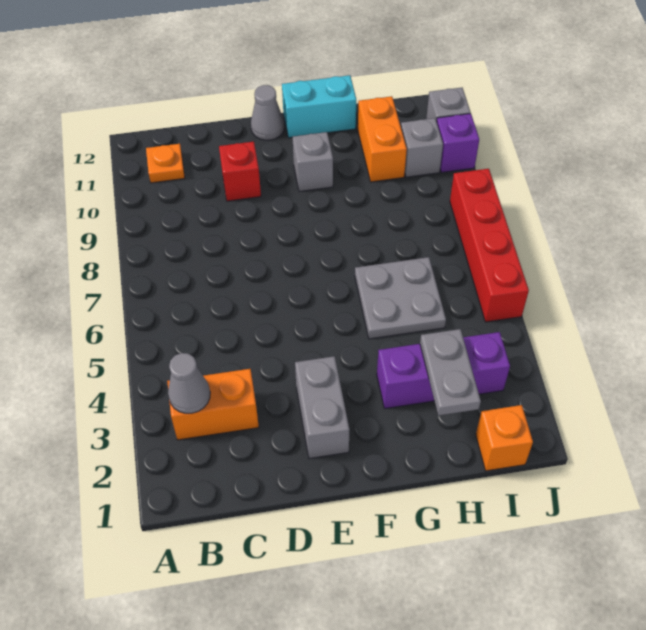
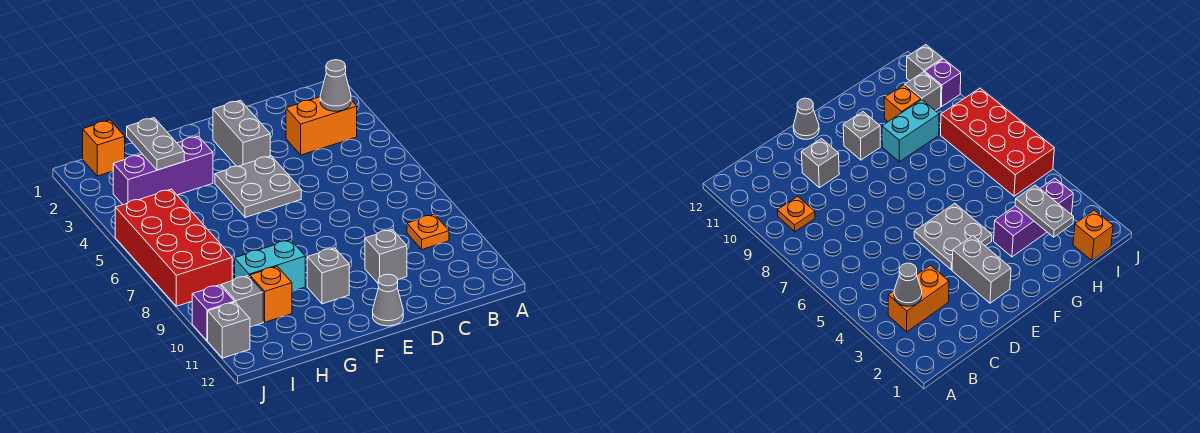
orange 1x1 plate [146,144,185,183] -> orange 1x1 plate moved to [407,214,449,249]
red 1x1 brick [219,142,261,201] -> grey 1x1 brick [365,229,407,283]
cyan 1x2 brick [282,75,356,138] -> cyan 1x2 brick moved to [235,240,305,291]
grey 2x2 plate [355,257,446,339] -> grey 2x2 plate moved to [215,156,301,217]
orange 1x2 brick [358,96,407,182] -> orange 1x1 brick [250,267,292,322]
red 1x4 brick [450,169,529,322] -> red 2x4 brick [115,189,232,306]

